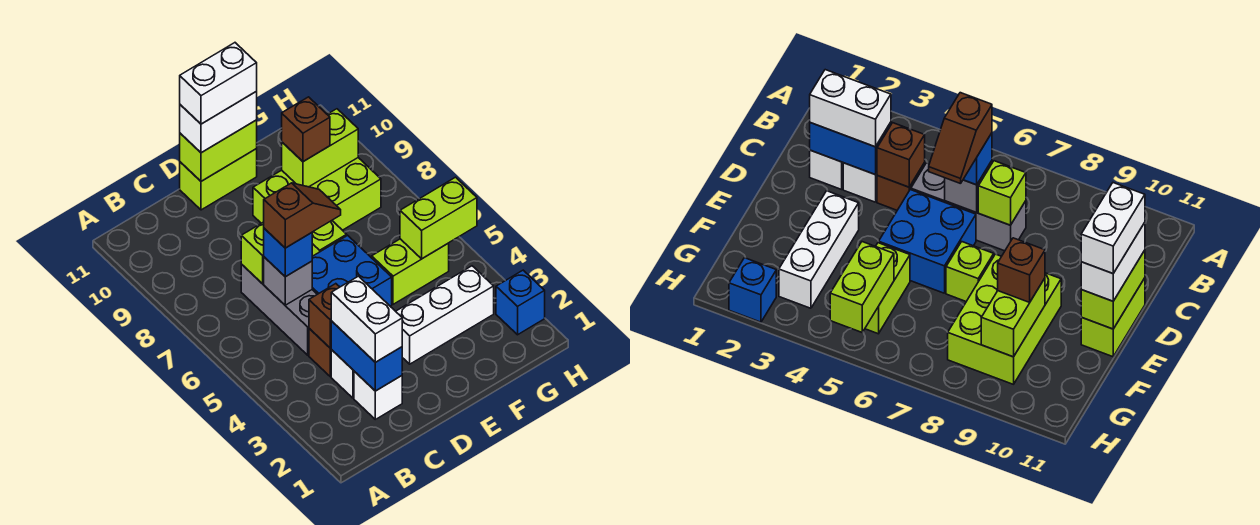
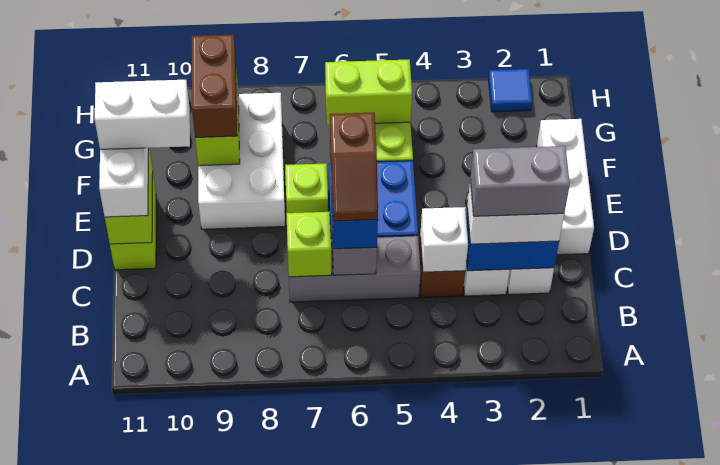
none -> grey 1x2 brick [470,146,570,216]
brown 1x1 brick [309,284,339,348] -> white 1x1 brick [420,207,468,272]
brown 1x2 slope [264,183,341,248] -> brown 1x2 slope turned to [330,113,378,221]
white 1x2 brick [180,43,257,124] -> white 1x2 brick turned to [95,80,190,149]
white 1x3 brick [396,266,494,364] -> white 1x3 brick moved to [537,119,594,255]
lime 2x3 brick [253,158,381,230] -> white 2x3 brick [198,93,285,229]
brown 1x1 brick [282,97,330,162] -> brown 1x2 brick [192,35,237,137]
lime 1x2 brick [400,177,477,259] -> lime 1x2 brick turned to [325,60,412,125]
blue 1x1 brick [496,270,545,335] -> blue 1x1 tile [489,69,532,112]

